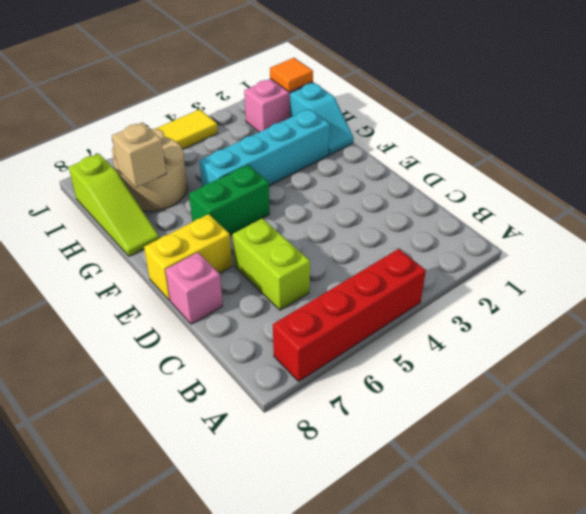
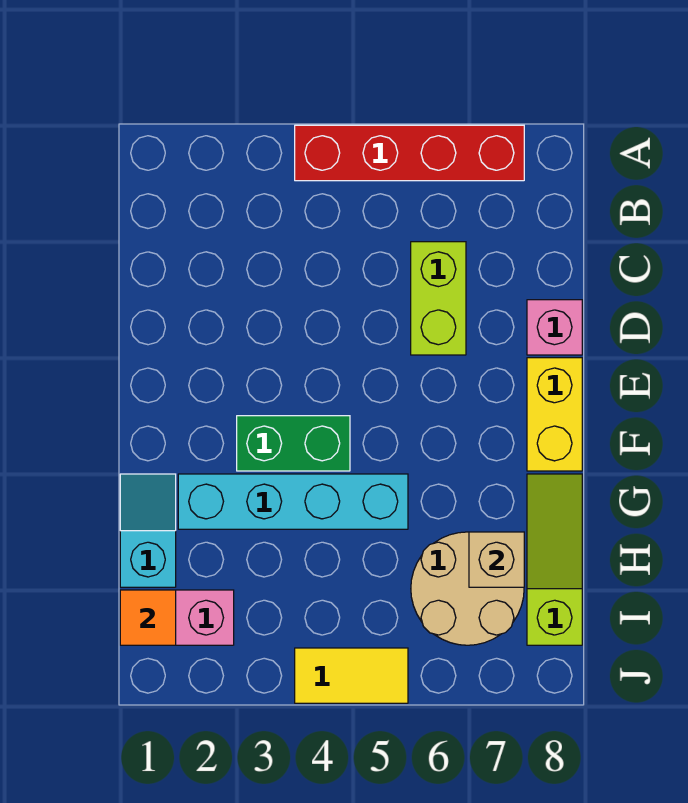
yellow 1x2 brick [144,214,232,300] -> yellow 1x2 brick turned to [527,358,582,471]
green 1x2 brick [189,165,270,235] -> green 1x2 brick moved to [237,416,350,471]

